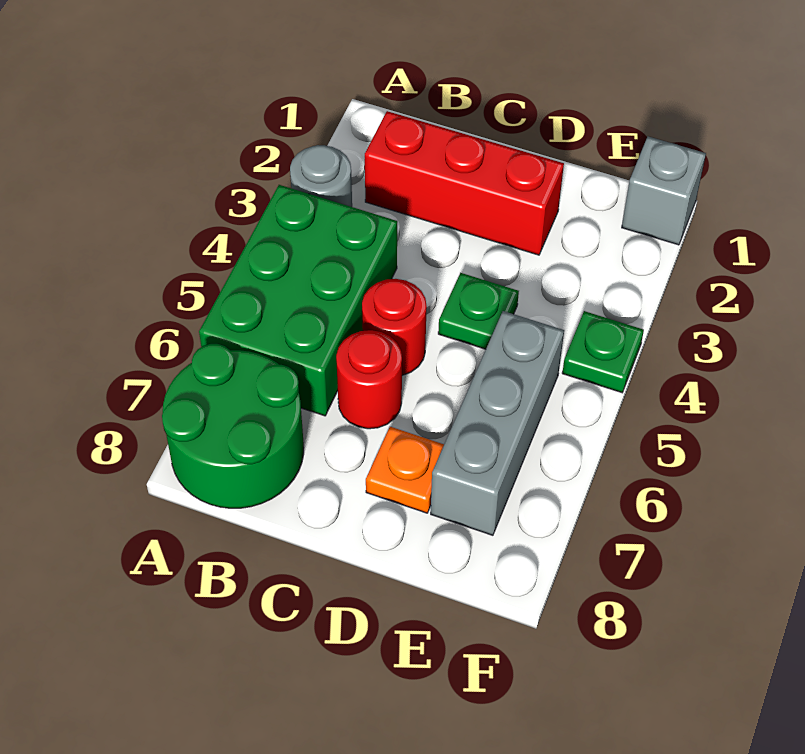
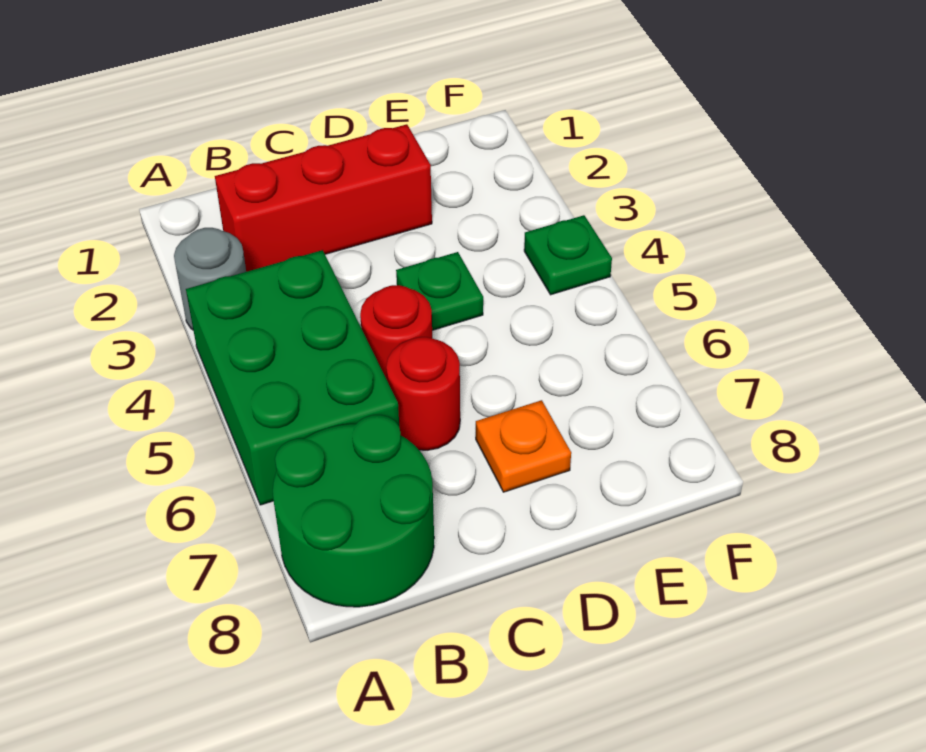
grey 1x3 brick [431,311,564,535] -> none
grey 1x1 brick [622,136,706,245] -> none

